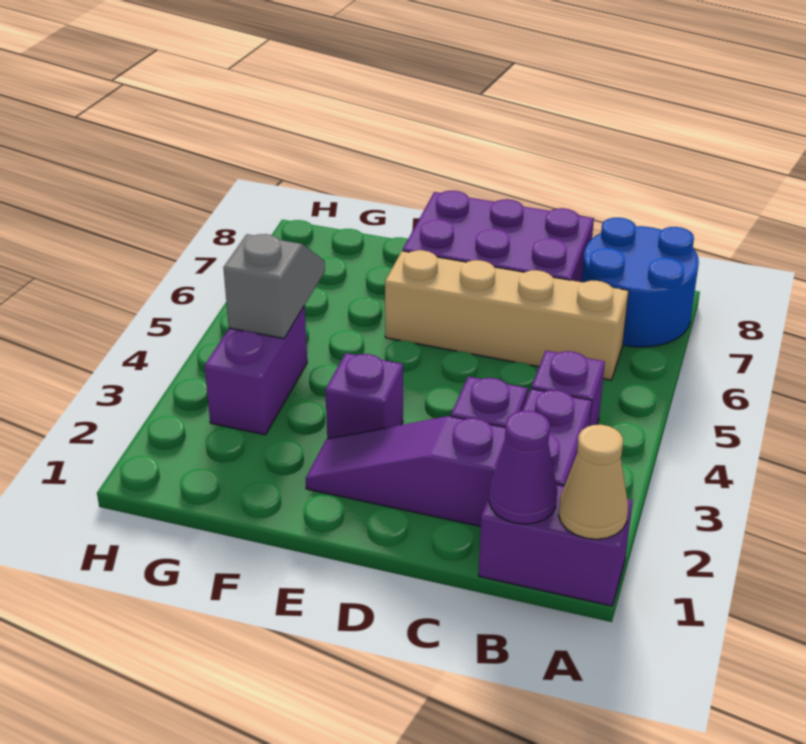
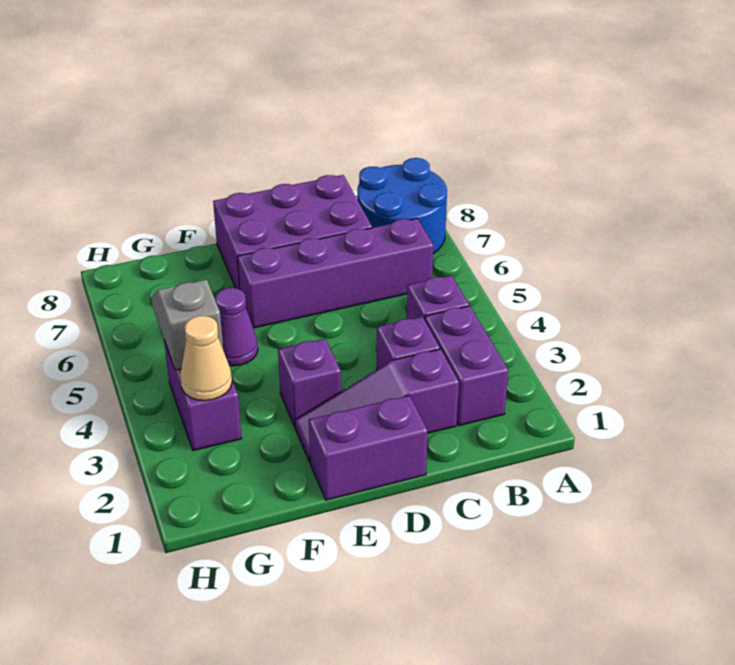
purple 1x2 brick [479,485,633,606] -> purple 1x2 brick moved to [309,396,428,500]
tan 1x1 cone [559,425,628,539] -> tan 1x1 cone moved to [180,316,232,401]
purple 1x1 cone [489,411,557,524] -> purple 1x1 cone moved to [215,288,258,366]
tan 1x4 brick [385,250,629,380] -> purple 1x4 brick [237,218,433,328]

